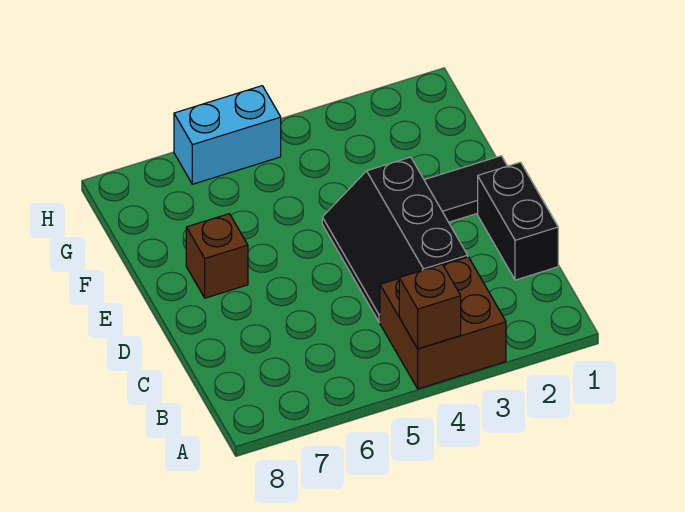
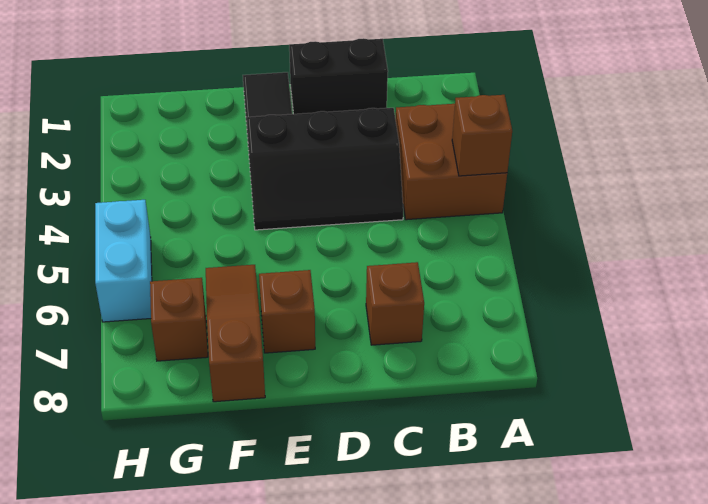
none -> brown 1x1 brick [366,262,424,345]
none -> brown 1x3 slope [206,265,265,402]
none -> brown 1x1 brick [150,278,208,361]

